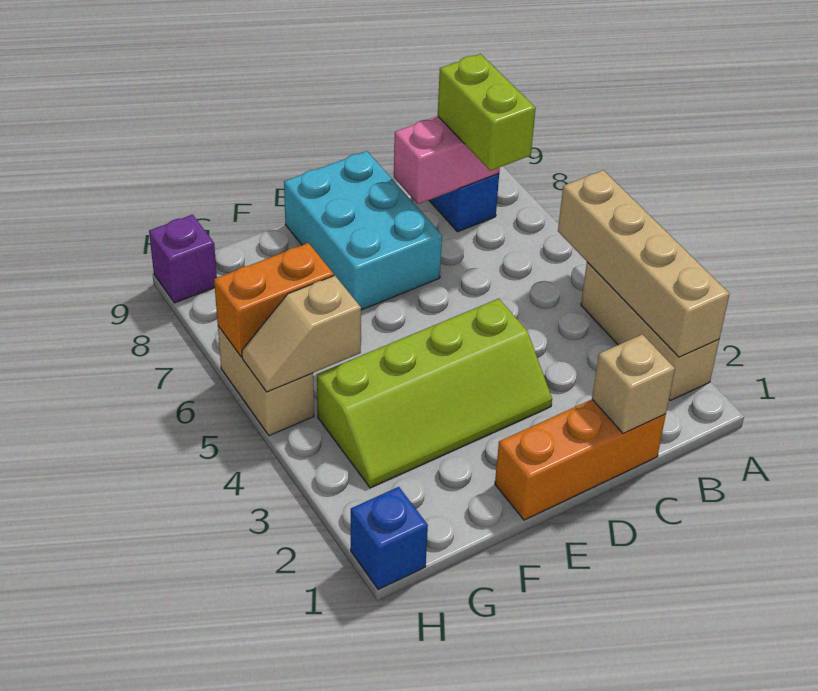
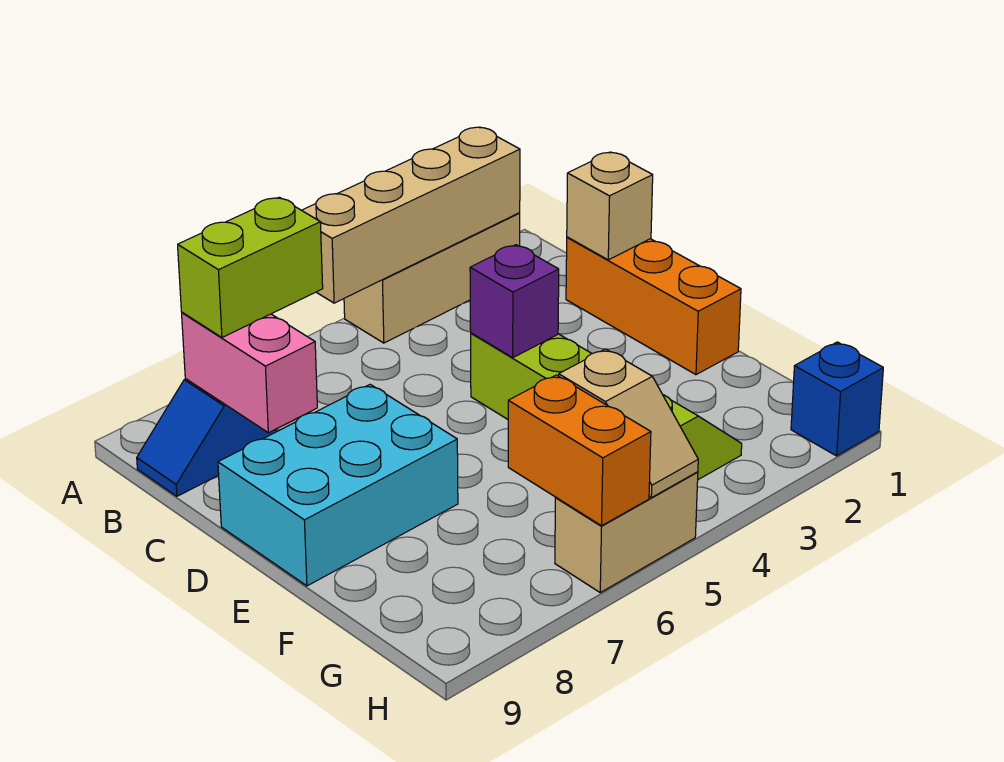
purple 1x1 brick [149,215,217,303] -> purple 1x1 brick moved to [470,245,559,357]

